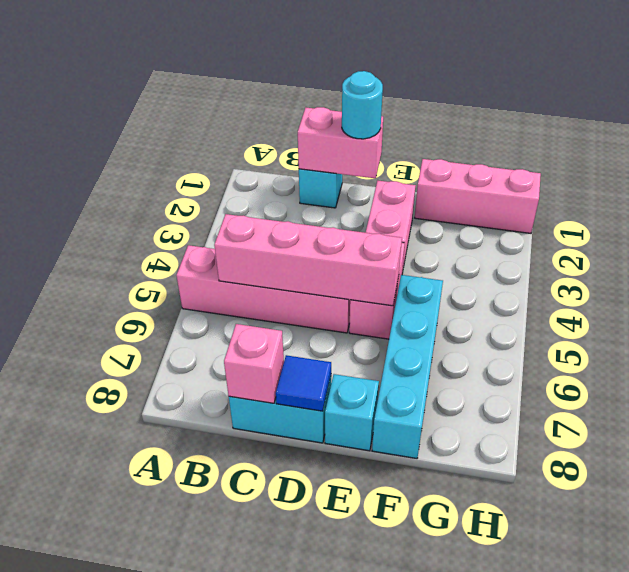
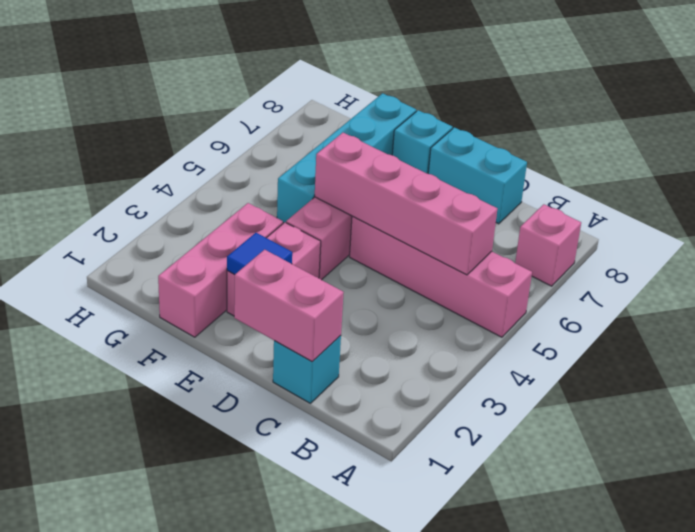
pink 1x1 brick [224,324,284,403] -> pink 1x1 brick moved to [515,204,581,286]
cyan 1x1 round brick [342,71,383,139] -> none
blue 1x1 tile [276,355,331,411] -> blue 1x1 tile moved to [227,233,292,275]
pink 1x3 brick [415,159,541,233] -> pink 1x3 brick turned to [158,203,283,337]

